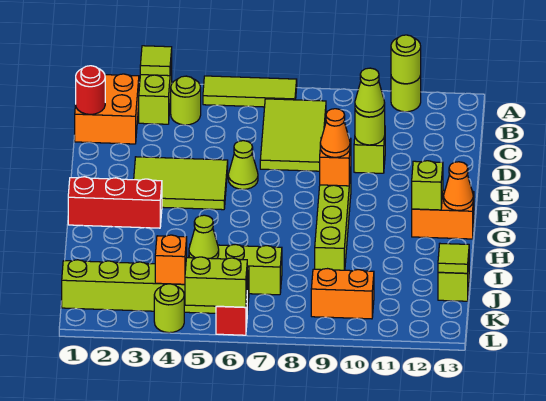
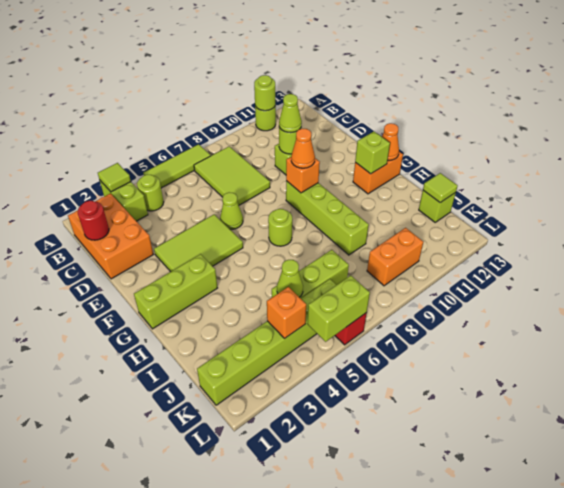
orange 2x2 brick [75,74,139,144] -> orange 2x3 brick [68,194,153,279]
red 1x3 brick [68,177,162,228] -> lime 1x3 brick [134,254,217,329]
lime 1x1 round brick [154,284,184,333] -> lime 1x1 round brick moved to [268,209,292,246]

